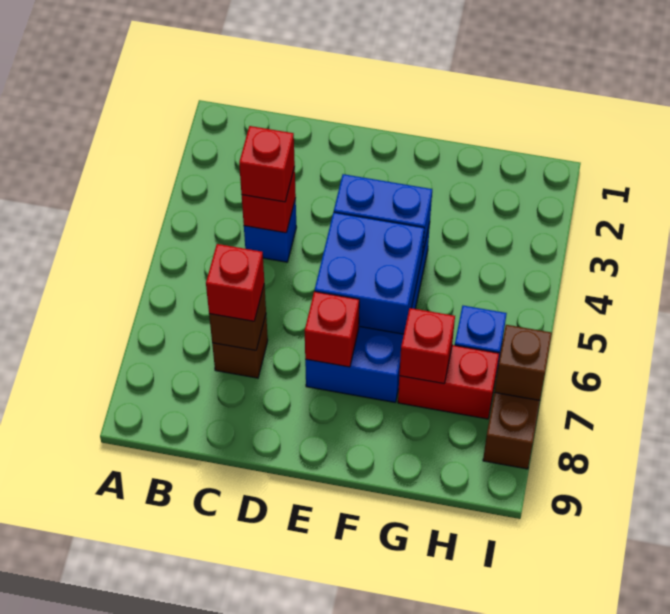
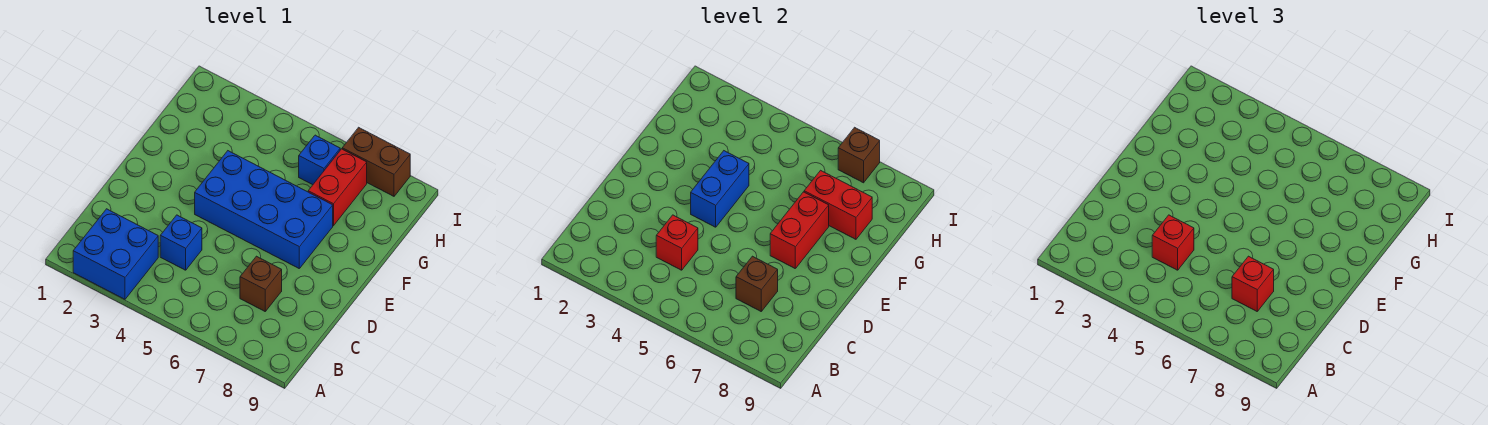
blue 2x2 brick [315,212,424,334] -> blue 2x2 brick moved to [73,209,158,299]
red 1x1 brick [305,291,359,367] -> red 1x2 brick [770,192,829,268]
red 1x1 brick [399,308,455,384] -> red 1x2 brick [804,170,872,239]

